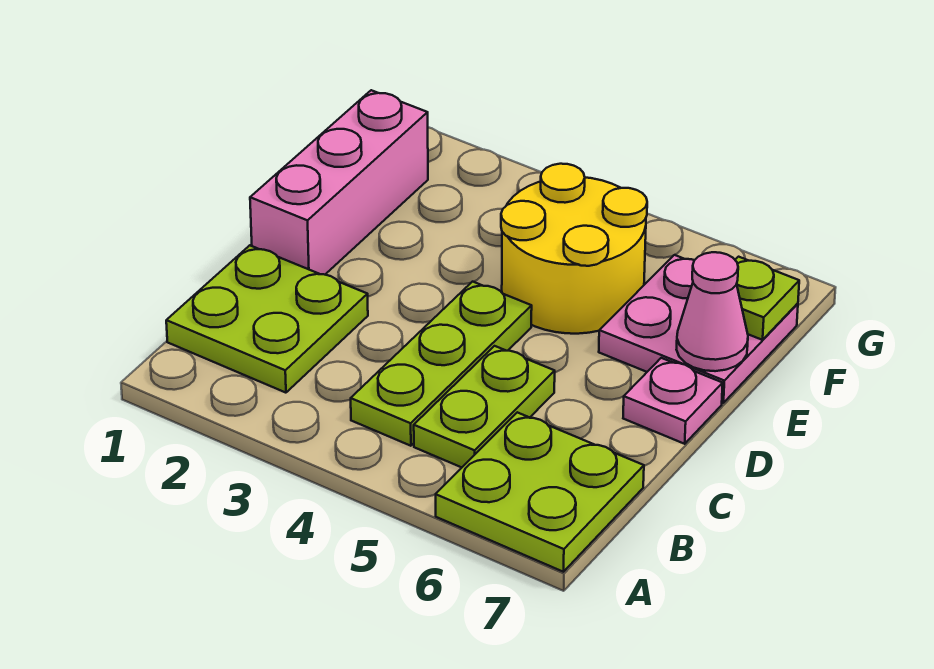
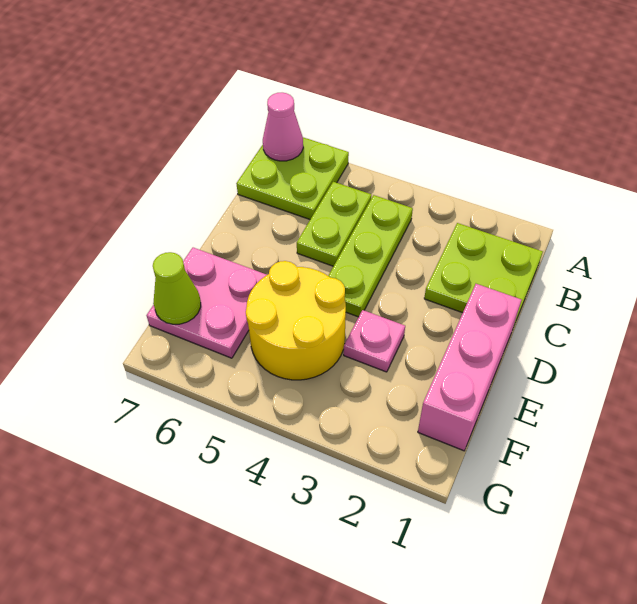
pink 1x1 plate [623,358,723,444] -> pink 1x1 plate moved to [344,310,405,372]
pink 1x1 cone [677,252,748,371] -> pink 1x1 cone moved to [263,93,303,161]
lime 1x1 plate [735,257,799,340] -> lime 1x1 cone [153,252,201,324]

